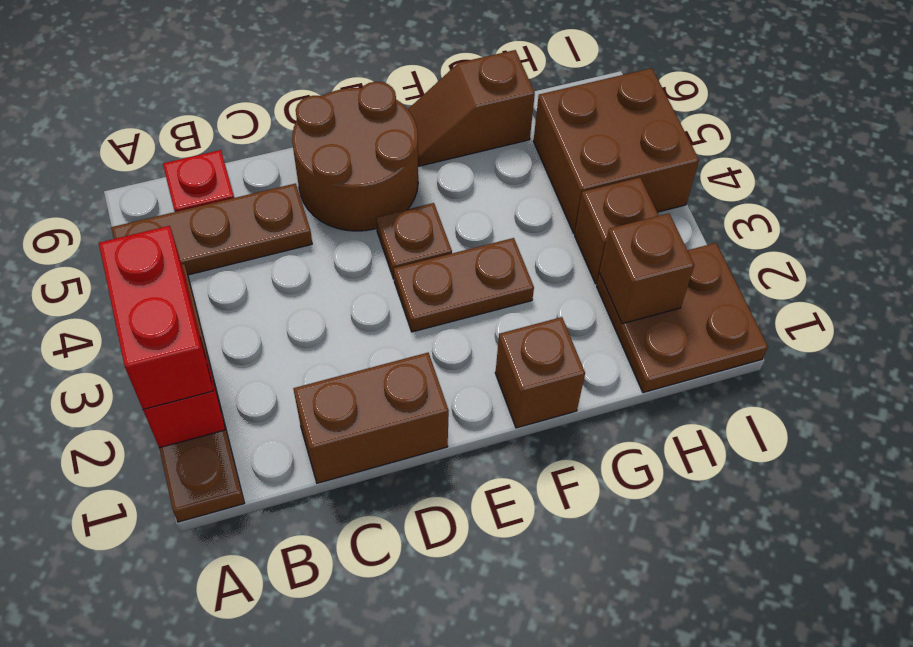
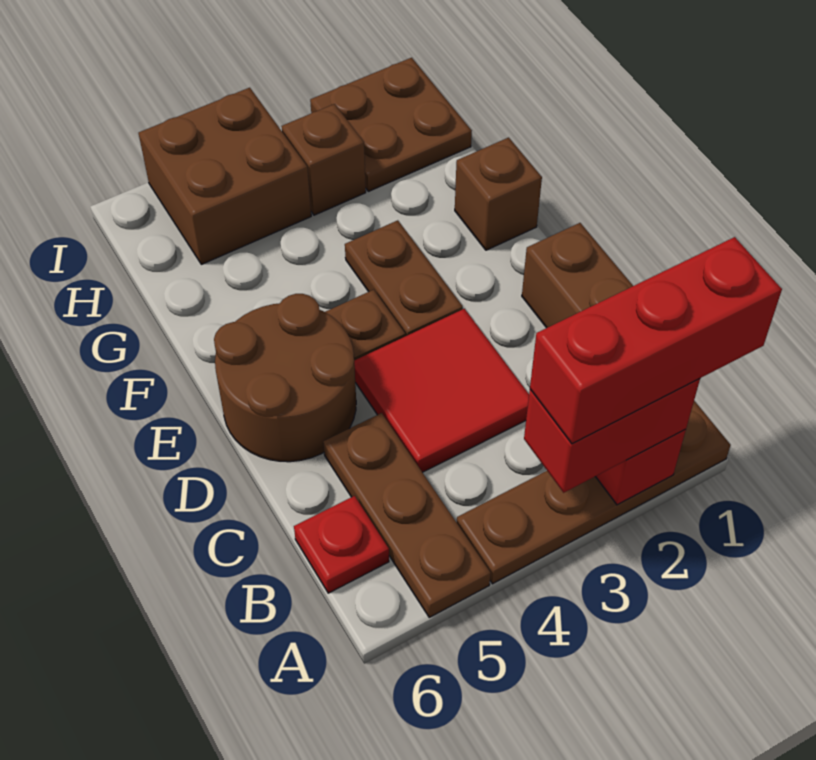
none -> red 1x3 brick [530,237,782,444]
none -> red 2x2 tile [354,309,529,472]
brown 1x2 slope [408,50,535,166] -> none
brown 1x1 brick [600,213,694,324] -> none

